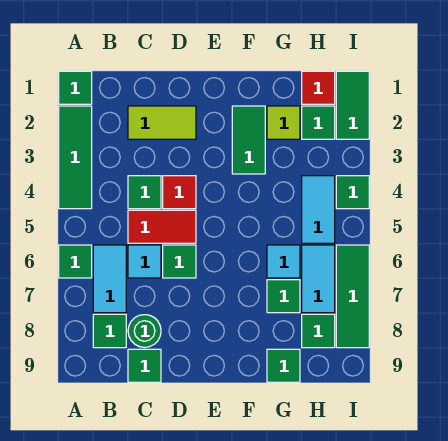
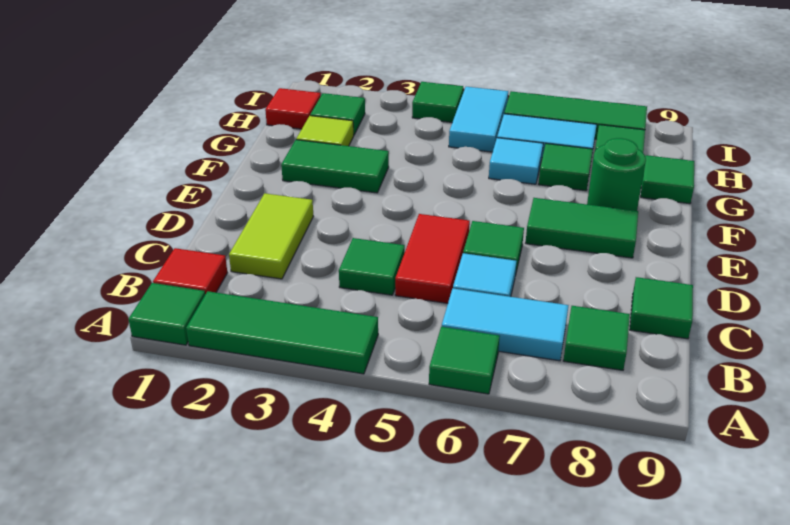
green 1x1 round brick [128,315,161,348] -> green 1x1 round brick moved to [587,138,646,211]
red 1x1 tile [163,176,196,209] -> red 1x1 tile moved to [153,248,227,294]
cyan 1x2 tile [302,176,335,243] -> cyan 1x2 tile turned to [449,87,508,152]
green 1x2 tile [336,71,369,139] -> green 1x2 tile moved to [526,198,638,258]

